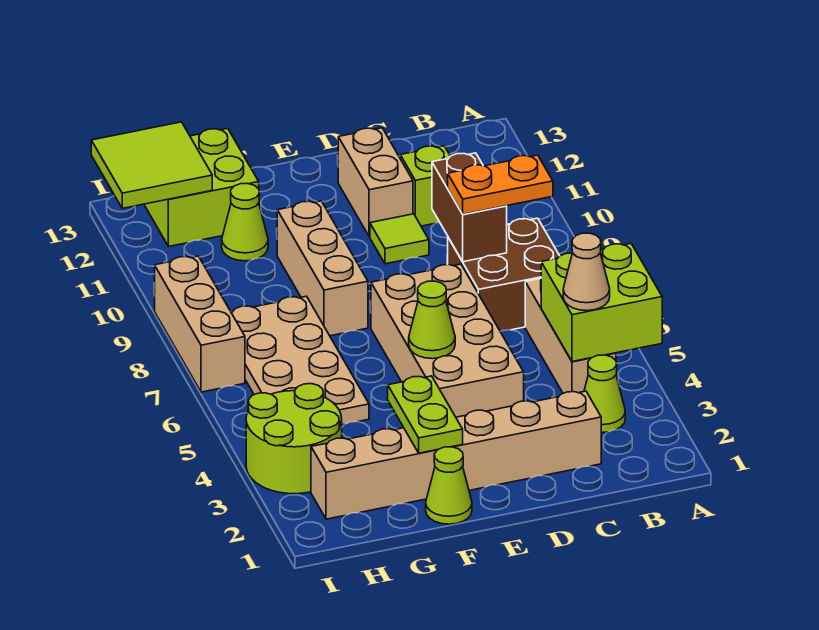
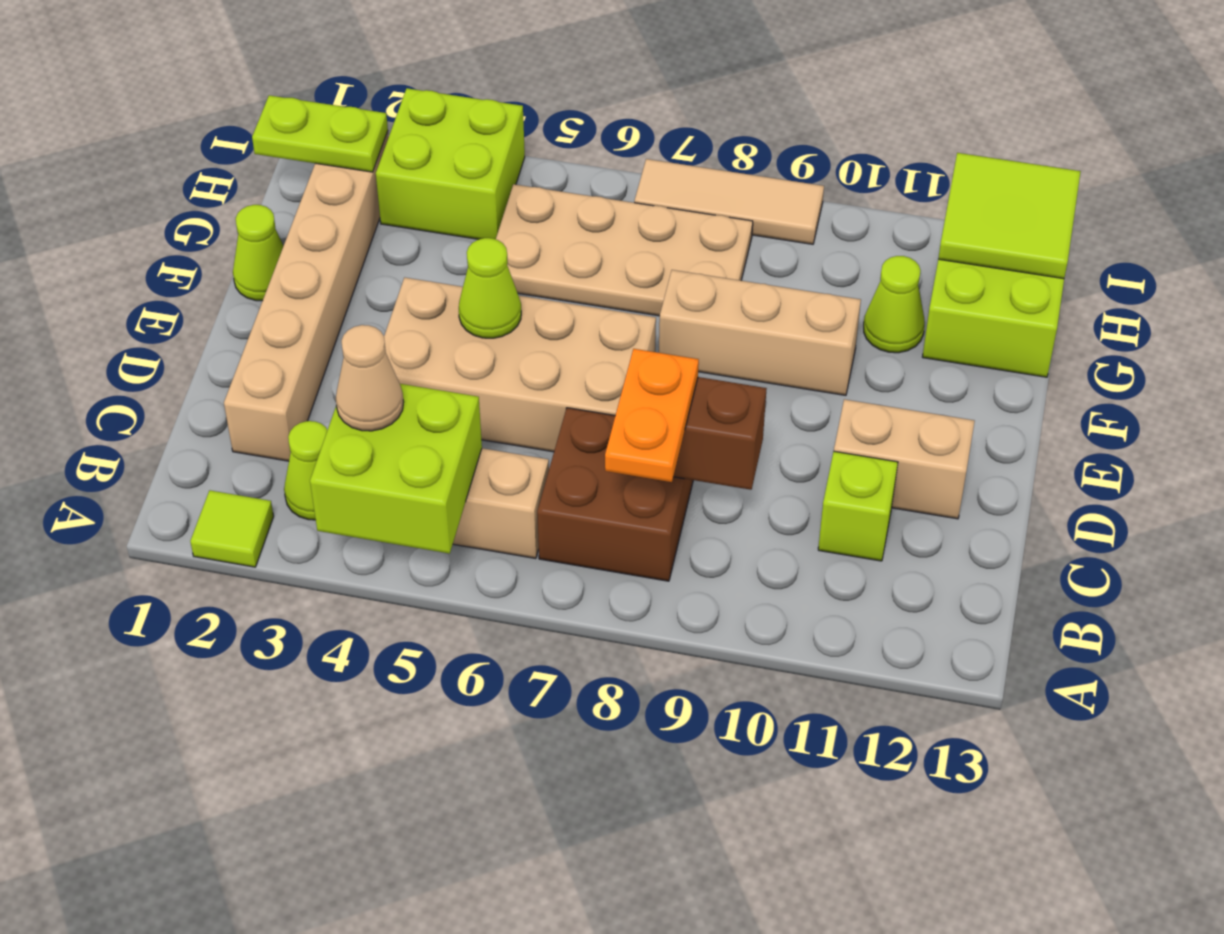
lime 1x1 tile [370,214,429,264] -> lime 1x1 tile moved to [190,490,274,567]
lime 1x2 plate [388,376,463,453] -> lime 1x2 plate moved to [252,95,388,172]
lime 2x2 round brick [246,384,342,494] -> lime 2x2 brick [376,88,525,239]
tan 1x3 brick [155,256,245,392] -> tan 1x3 tile [634,159,824,244]

